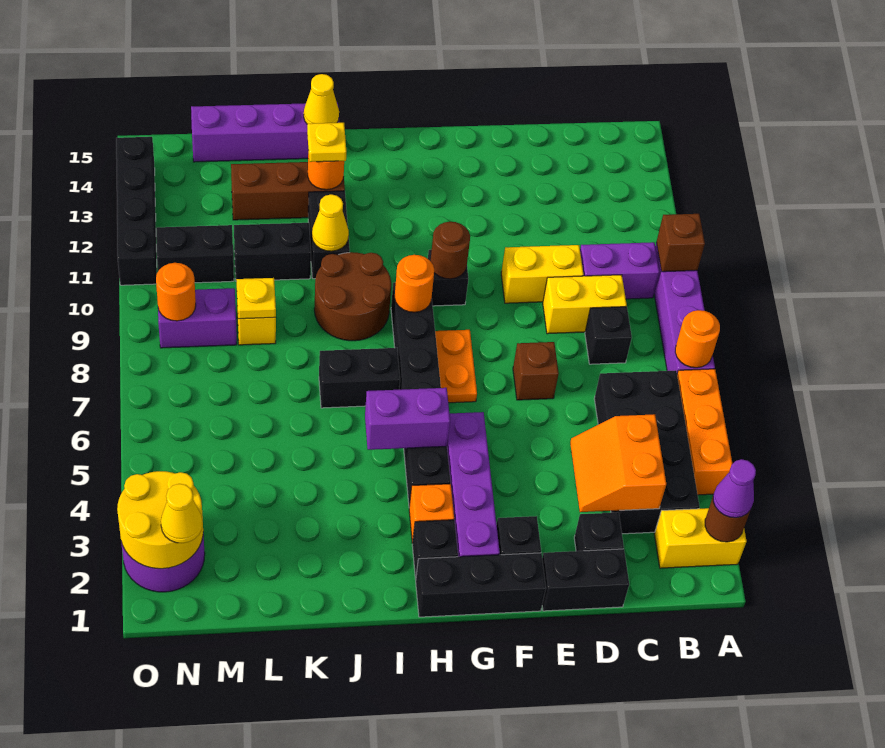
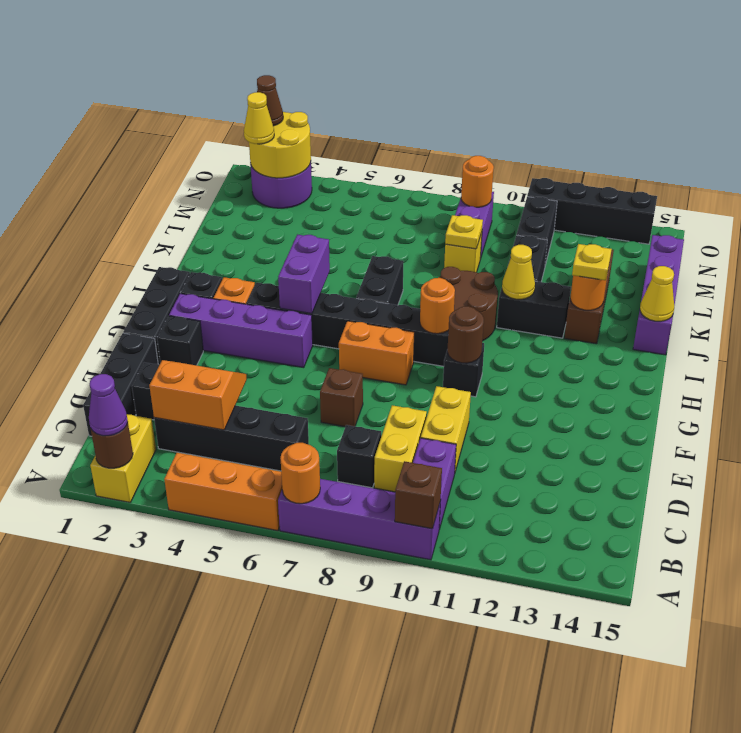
black 2x4 brick [594,370,700,534] -> black 1x4 brick [154,405,309,471]
black 1x2 brick [542,549,629,611] -> black 1x3 brick [83,333,158,436]
orange 1x2 plate [435,330,477,403] -> orange 1x2 brick [339,321,414,385]
none -> brown 1x1 cone [257,75,283,126]

